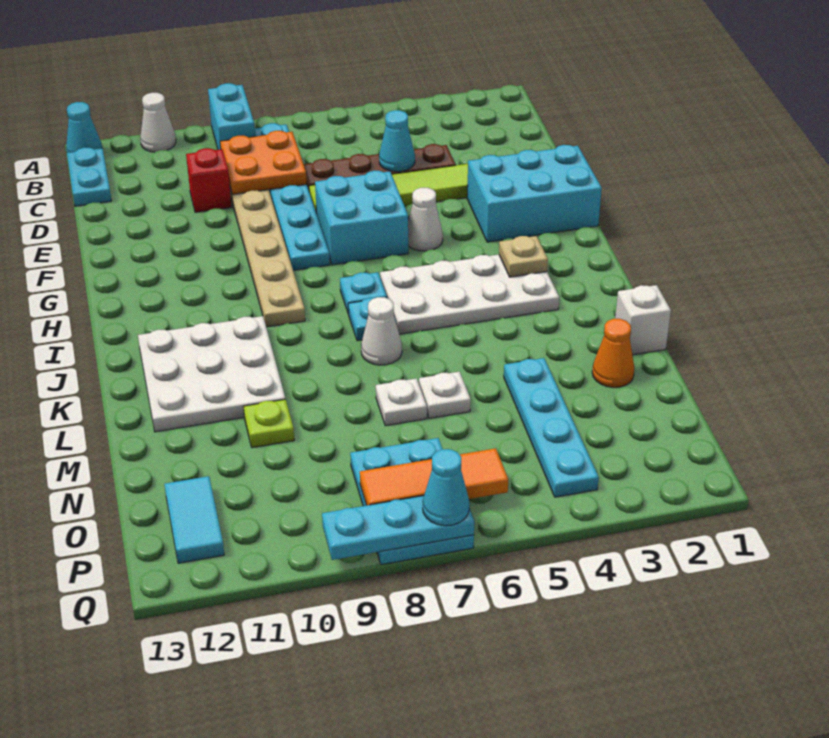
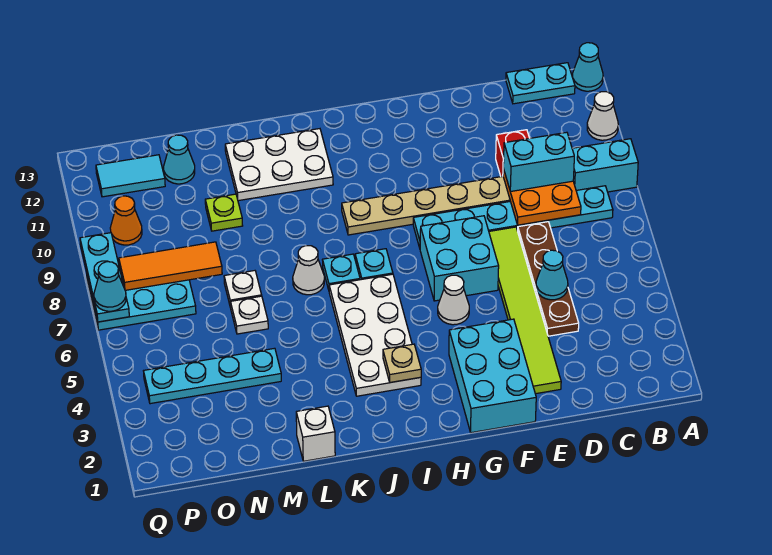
none -> cyan 1x2 brick [503,132,574,192]
white 3x3 plate [138,316,285,432] -> white 2x3 plate [225,129,333,201]
orange 1x1 cone [592,319,634,388] -> orange 1x1 cone moved to [110,196,142,245]
none -> cyan 1x1 cone [164,135,195,184]
orange 1x3 tile [360,448,508,505] -> orange 1x3 tile turned to [119,242,222,290]

